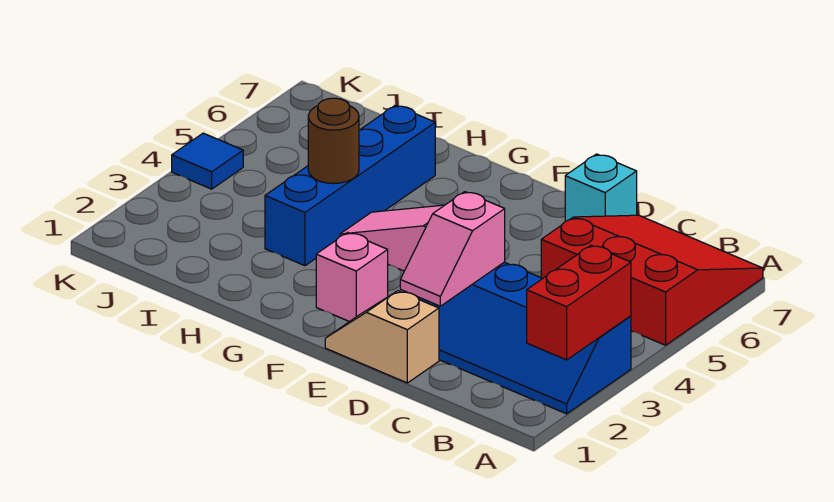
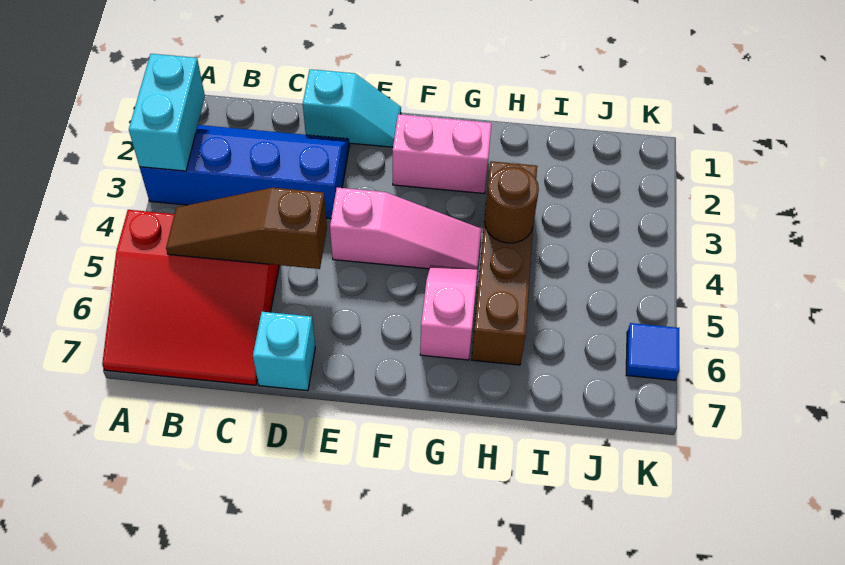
red 1x2 brick [527,245,631,360] -> cyan 1x2 brick [129,54,205,171]
none -> brown 1x3 slope [166,188,327,269]
tan 1x2 slope [325,291,439,383] -> cyan 1x2 slope [303,69,401,147]
pink 1x2 slope [400,192,505,306] -> pink 1x2 slope moved to [420,265,478,360]
pink 1x1 brick [316,232,388,322] -> pink 1x2 brick [393,114,492,194]
blue 1x4 brick [265,105,435,266] -> brown 1x4 brick [472,161,537,365]
blue 1x1 tile [172,133,243,189] -> blue 1x1 tile moved to [626,323,679,380]

